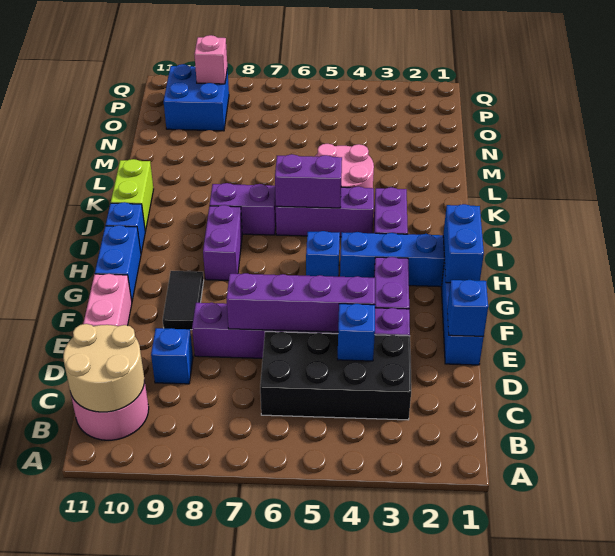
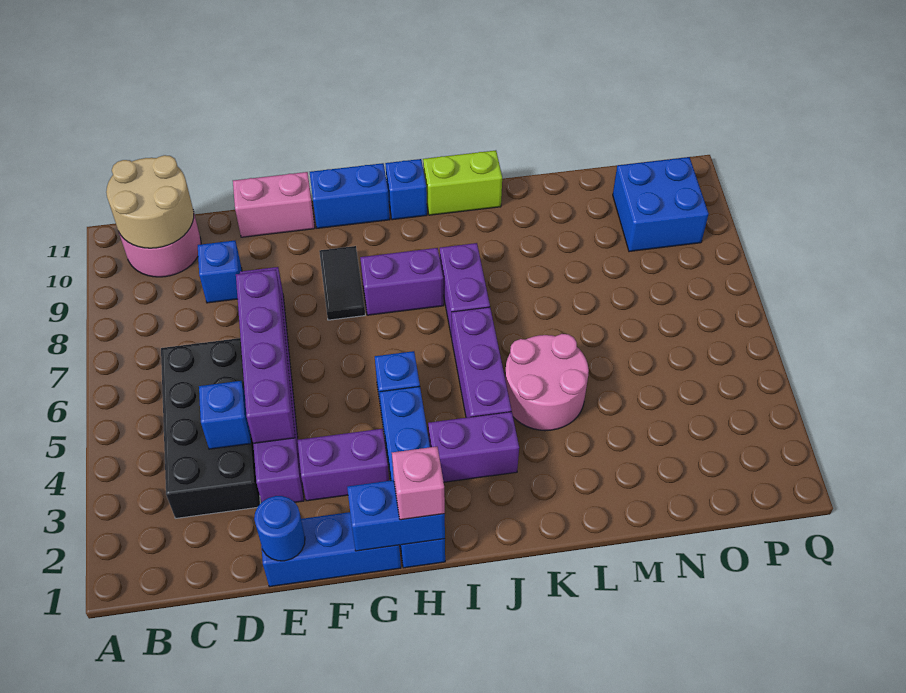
blue 1x1 brick [447,280,488,336] -> blue 1x1 round brick [254,496,305,561]
black 1x2 tile [163,271,204,330] -> black 1x2 tile turned to [319,246,365,320]
purple 1x2 brick [275,154,342,208] -> none
pink 1x1 brick [194,35,227,84] -> pink 1x1 brick moved to [392,447,445,520]

